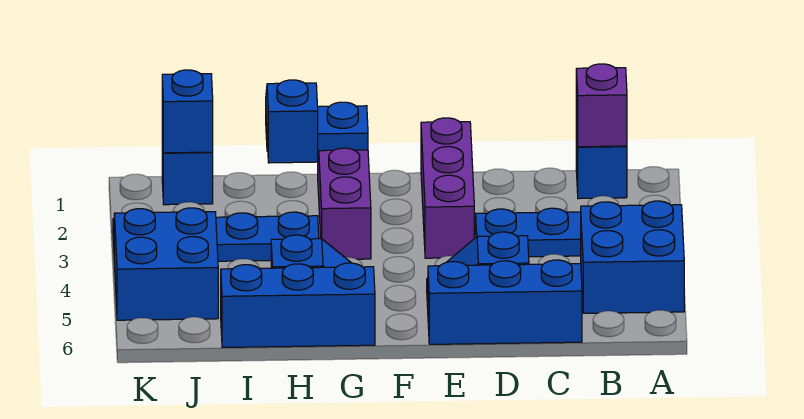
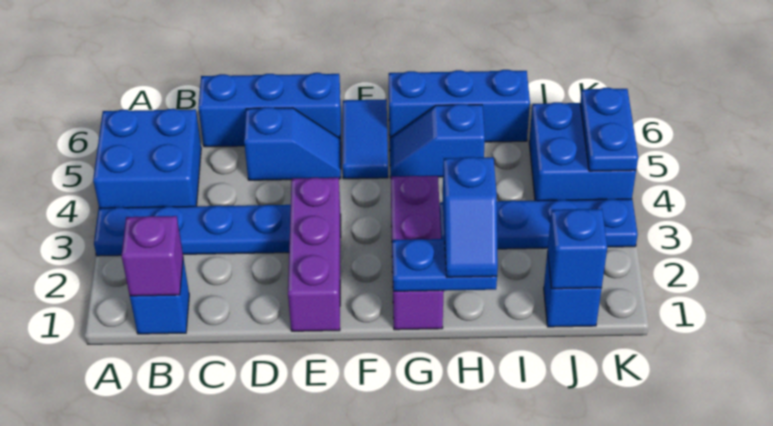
none -> blue 1x2 tile [343,99,388,179]
none -> blue 1x2 plate [580,88,638,171]

